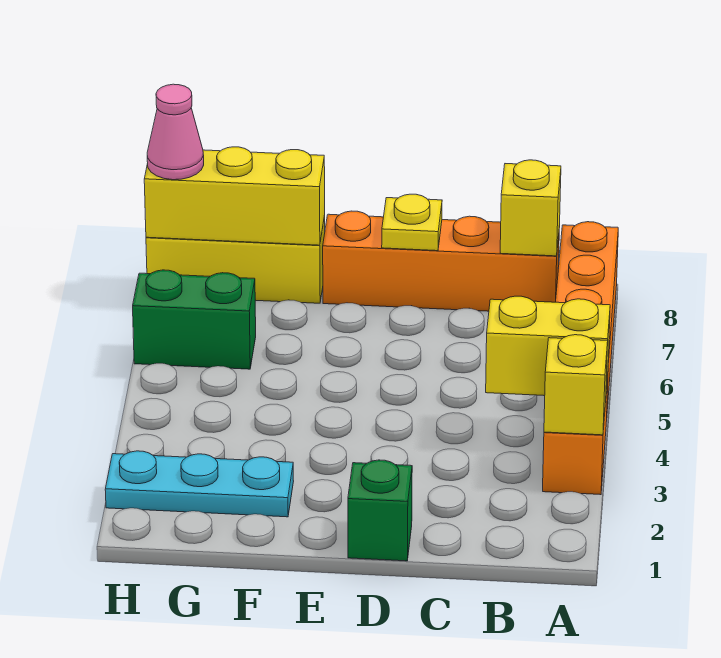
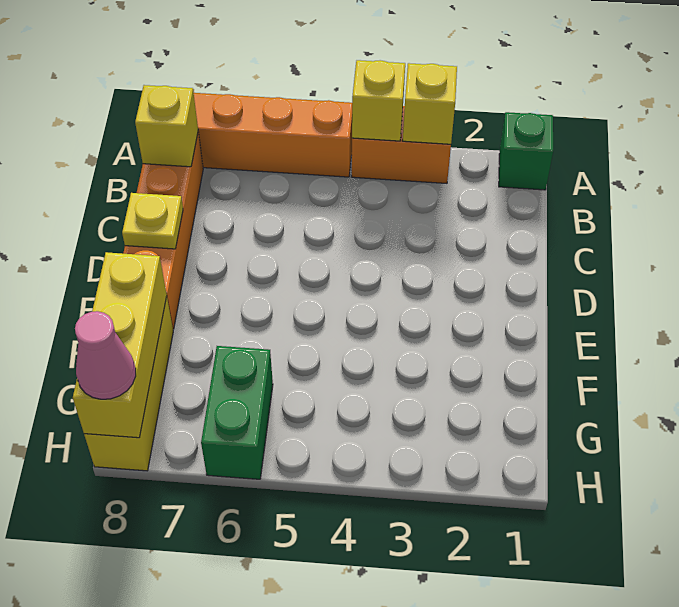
yellow 1x2 brick [486,296,610,396] -> yellow 1x1 brick [352,60,405,141]
green 1x1 brick [348,460,412,561] -> green 1x1 brick moved to [499,112,553,190]
cyan 1x3 plate [105,451,294,517] -> none

